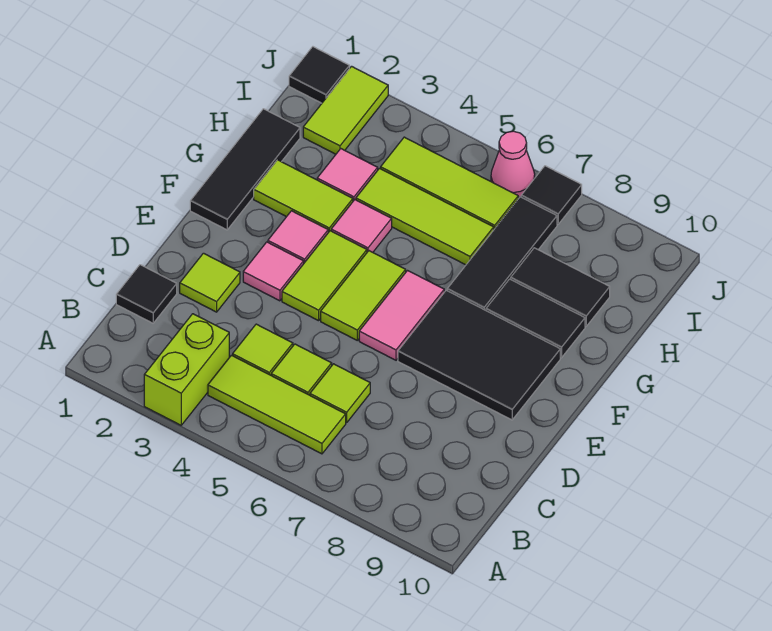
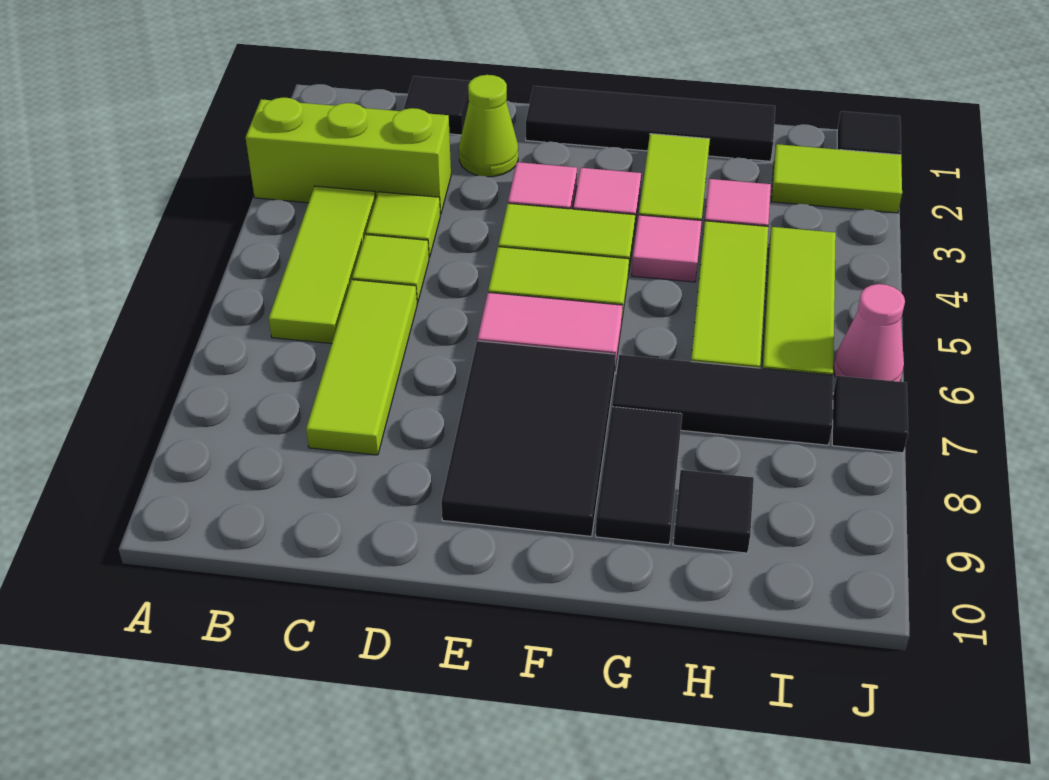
lime 1x2 brick [144,314,229,425] -> lime 1x3 brick [246,97,451,215]
lime 1x1 tile [310,364,370,423] -> lime 1x3 tile [306,280,417,455]
lime 1x1 tile [180,253,240,312] -> lime 1x1 cone [459,75,518,177]
black 1x3 tile [190,109,300,230] -> black 1x4 tile [526,86,775,161]
black 1x2 tile [511,248,610,326] -> black 1x1 tile [673,470,754,553]

